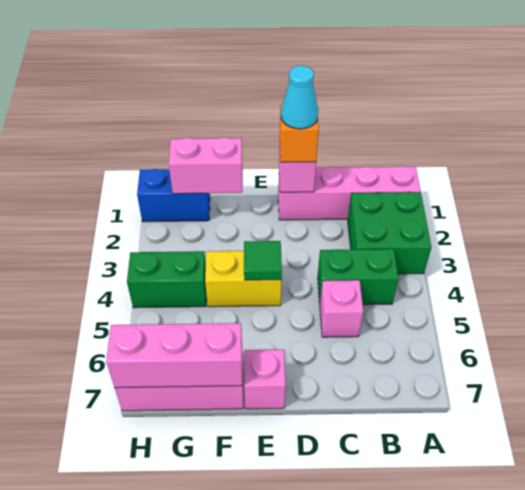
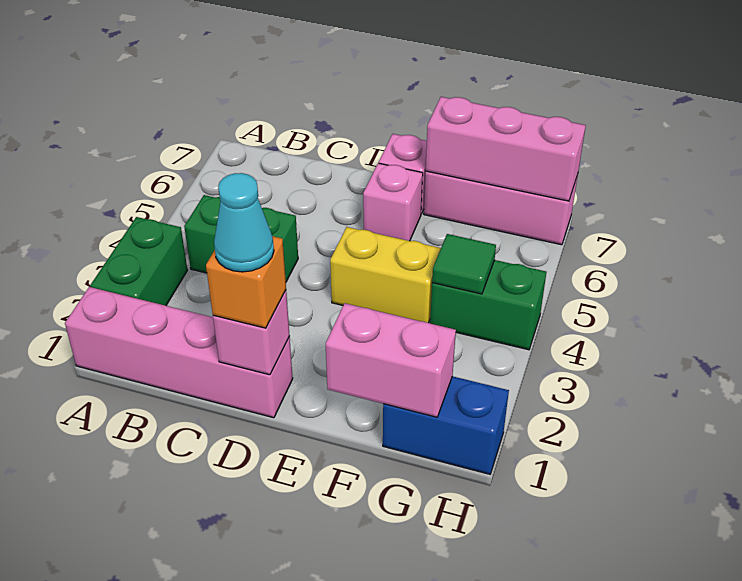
green 2x2 brick [348,192,431,274] -> green 1x2 brick [90,217,187,306]
pink 1x1 brick [320,280,363,337] -> pink 1x1 brick moved to [363,163,423,241]
green 1x1 tile [244,241,282,280] -> green 1x1 tile moved to [432,234,496,294]

